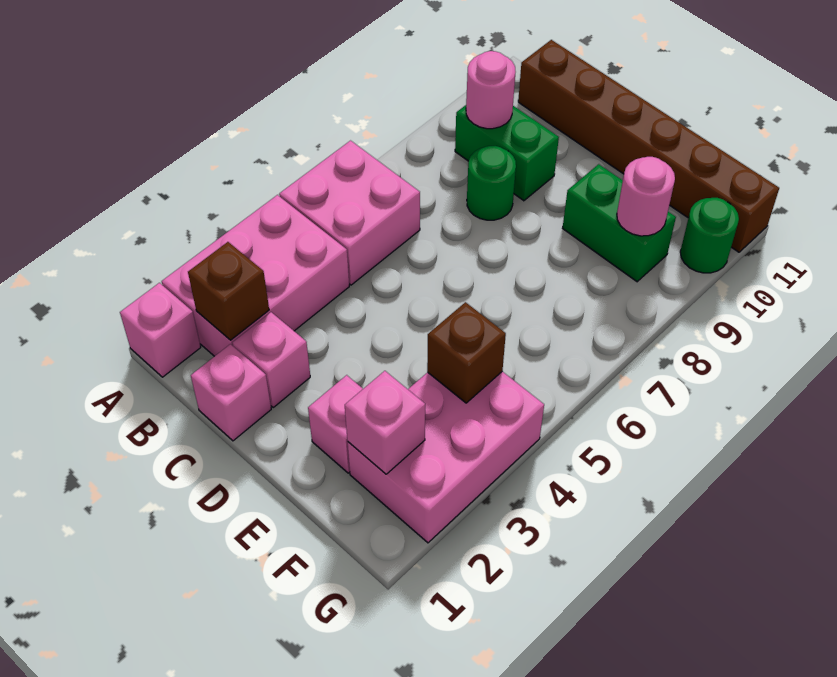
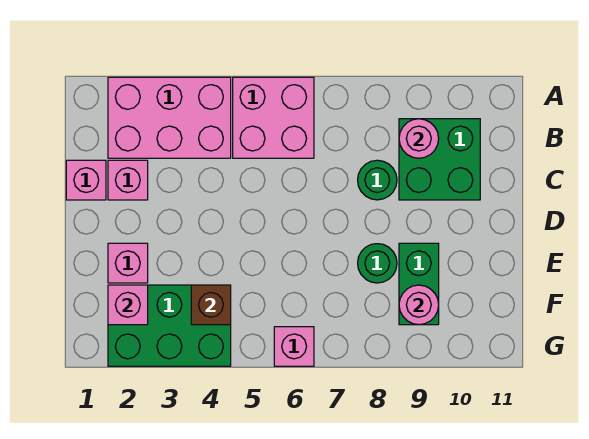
pink 1x1 brick [120,283,201,377] -> pink 1x1 brick moved to [274,327,314,366]
brown 1x1 brick [188,242,269,340] -> none
green 1x2 brick [455,105,559,201] -> green 2x2 brick [399,119,480,200]
brown 1x6 brick [518,40,779,252] -> none
pink 2x3 brick [348,372,544,543] -> green 2x3 brick [108,285,231,366]
green 1x1 round brick [680,198,739,273] -> green 1x1 round brick moved to [358,244,397,283]

